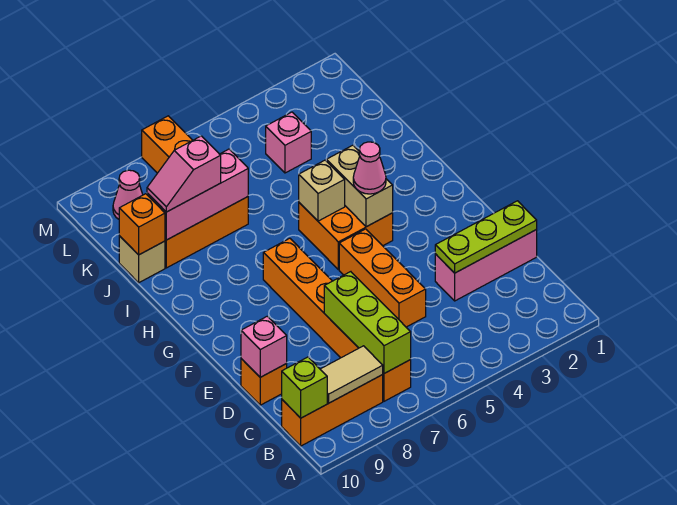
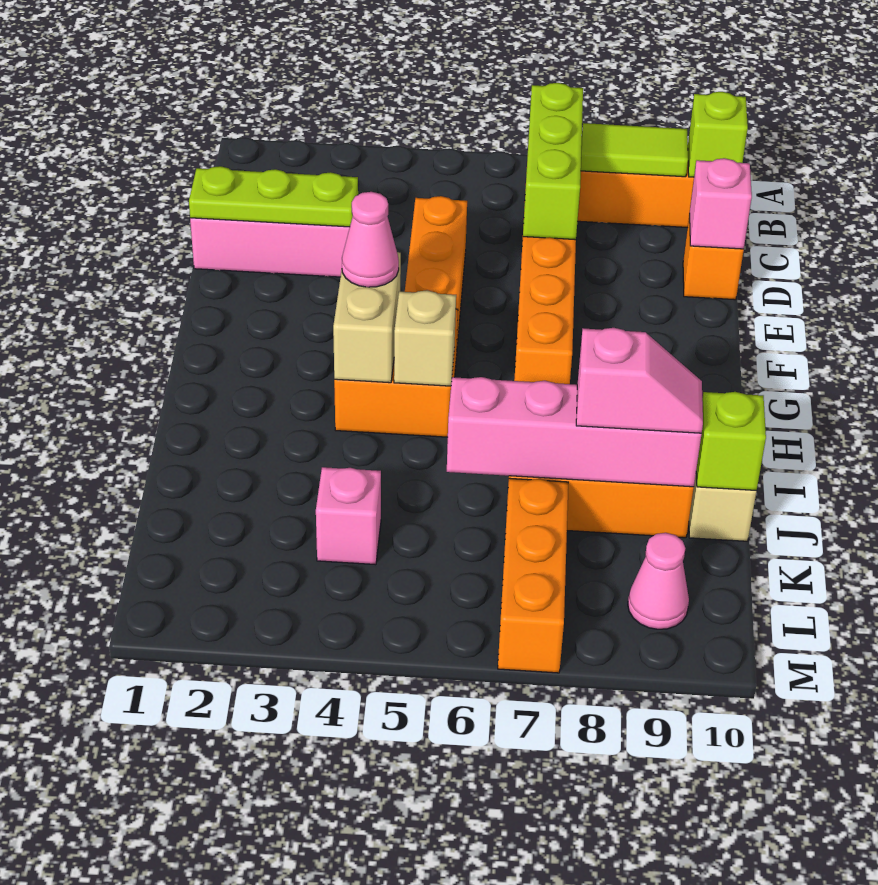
tan 1x2 tile [320,346,383,403] -> lime 1x2 tile [581,123,688,177]
pink 1x3 brick [147,149,248,240] -> pink 1x4 brick [447,377,702,487]
orange 1x1 brick [119,194,165,255] -> lime 1x1 brick [696,392,766,491]

